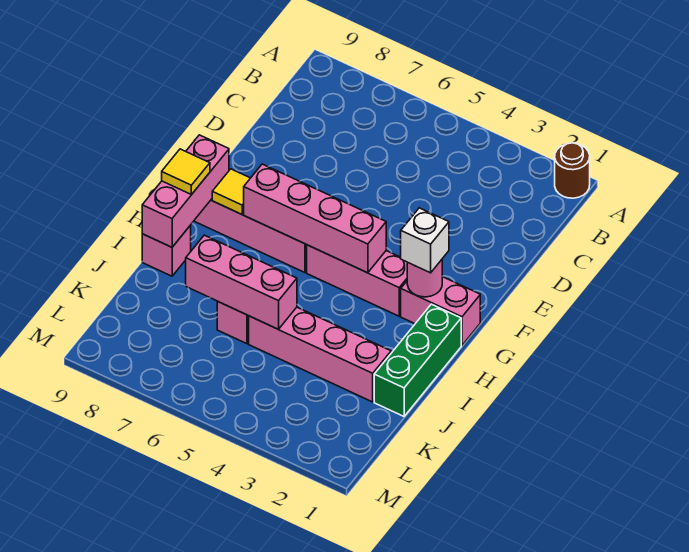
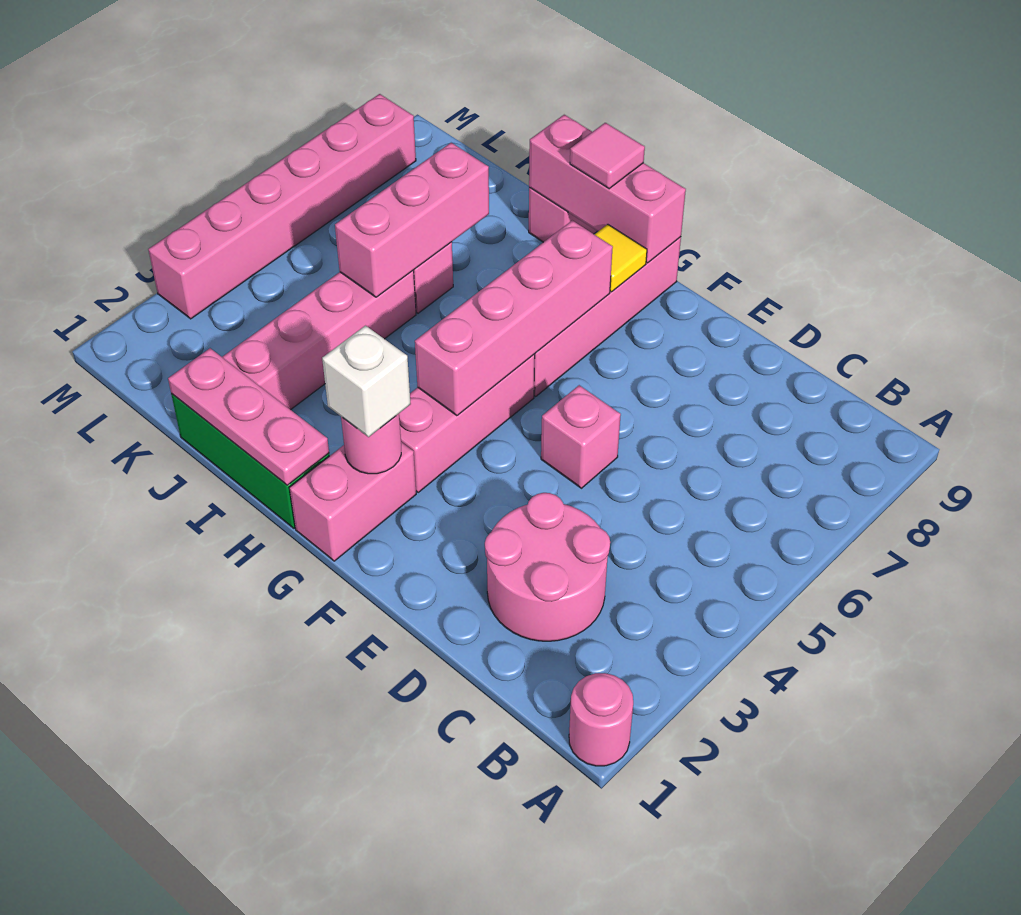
brown 1x1 round brick [555,143,590,198] -> pink 1x1 round brick [569,673,633,766]
none -> pink 2x2 round brick [485,493,610,641]
none -> pink 1x1 brick [541,385,621,488]
none -> pink 1x3 plate [168,348,329,485]
yellow 1x1 tile [162,149,210,195] -> pink 1x1 tile [570,123,645,189]
none -> pink 1x6 brick [148,94,416,319]

